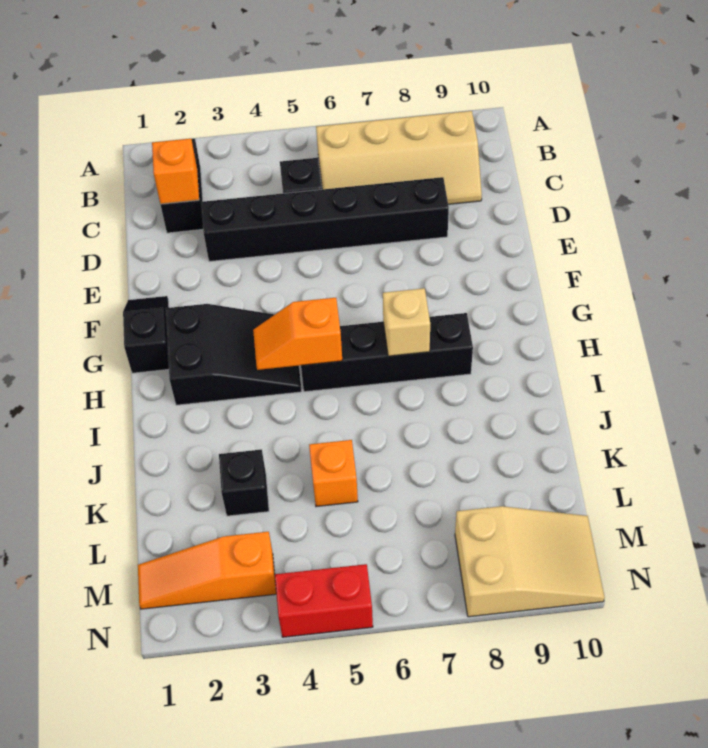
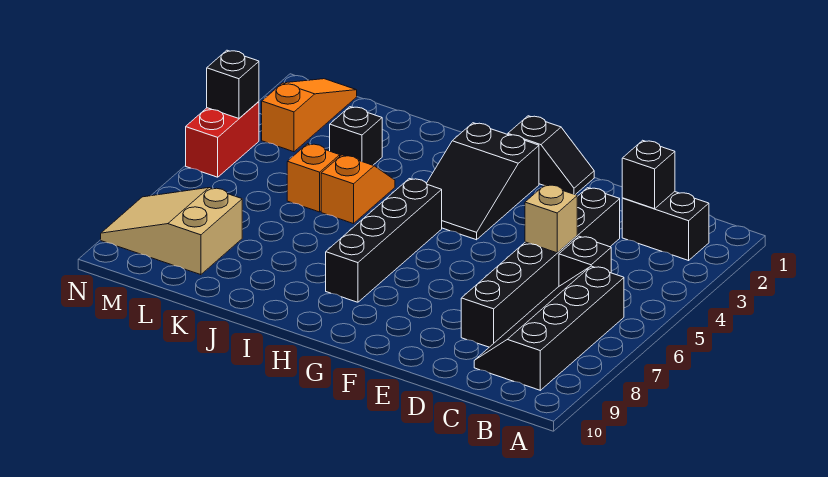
tan 2x4 slope [316,111,482,204] -> black 2x4 slope [474,266,624,390]
orange 1x1 brick [152,139,199,204] -> black 1x1 brick [622,140,675,209]
orange 1x2 slope [253,298,342,370] -> orange 1x2 slope moved to [321,155,395,224]
tan 1x1 brick [383,288,430,356] -> tan 1x1 brick moved to [525,185,577,253]
tan 2x3 slope [455,506,605,617] -> tan 2x3 slope turned to [101,188,242,275]
none -> black 1x1 brick [207,50,259,118]

